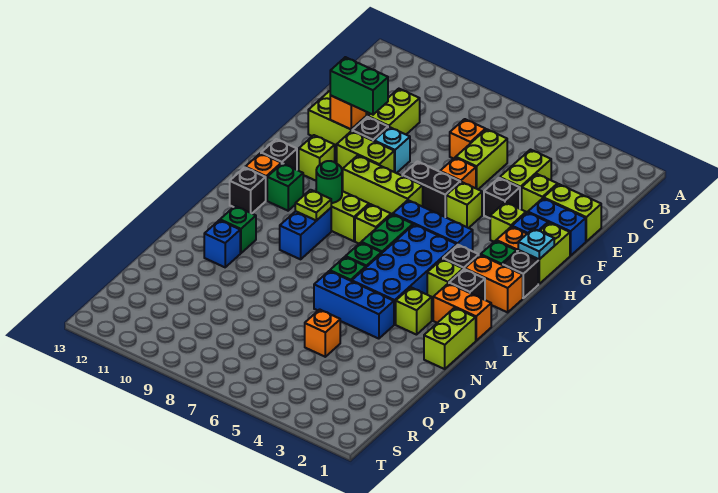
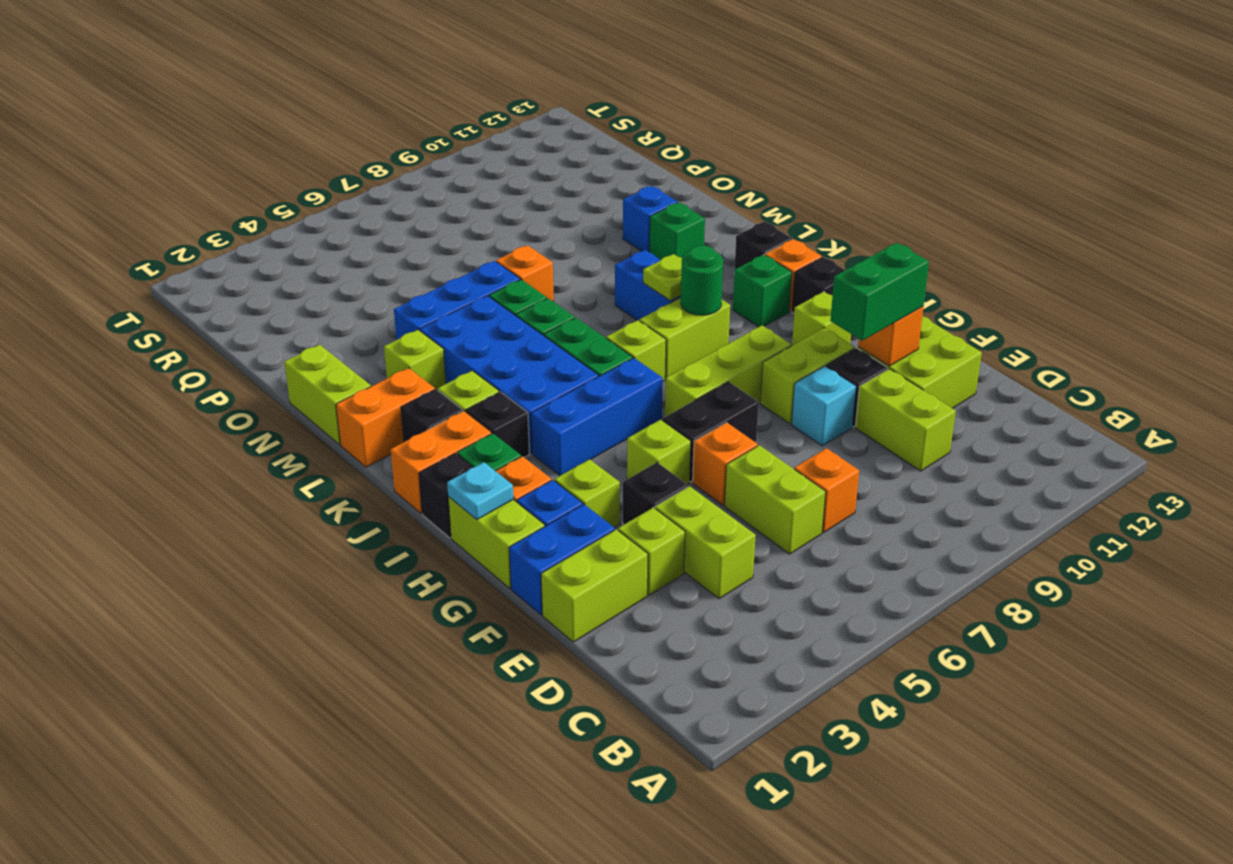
orange 1x1 brick [305,309,340,357] -> orange 1x1 brick moved to [496,245,554,302]

